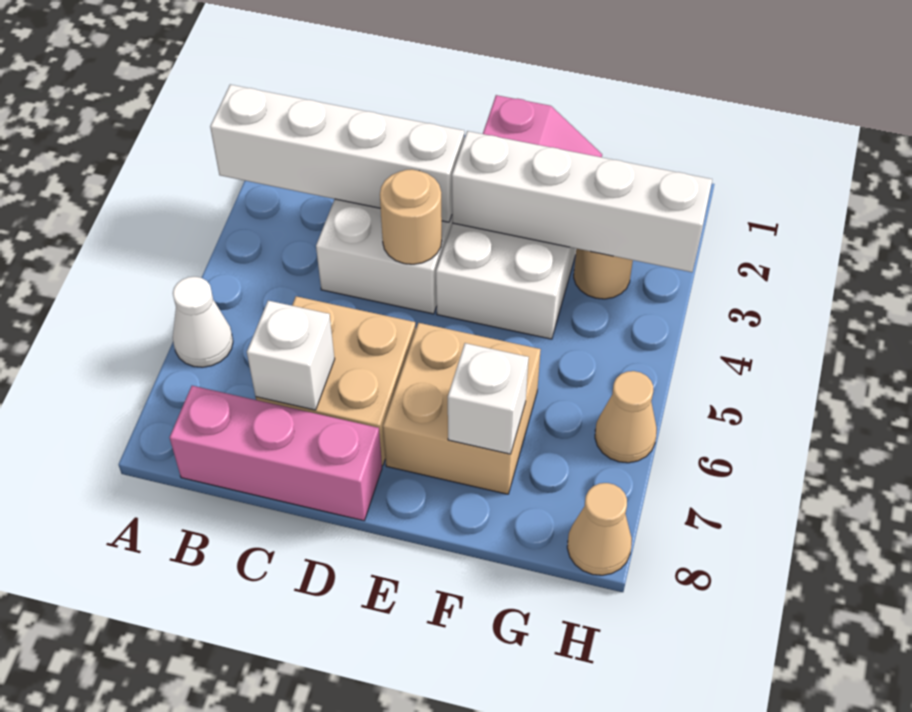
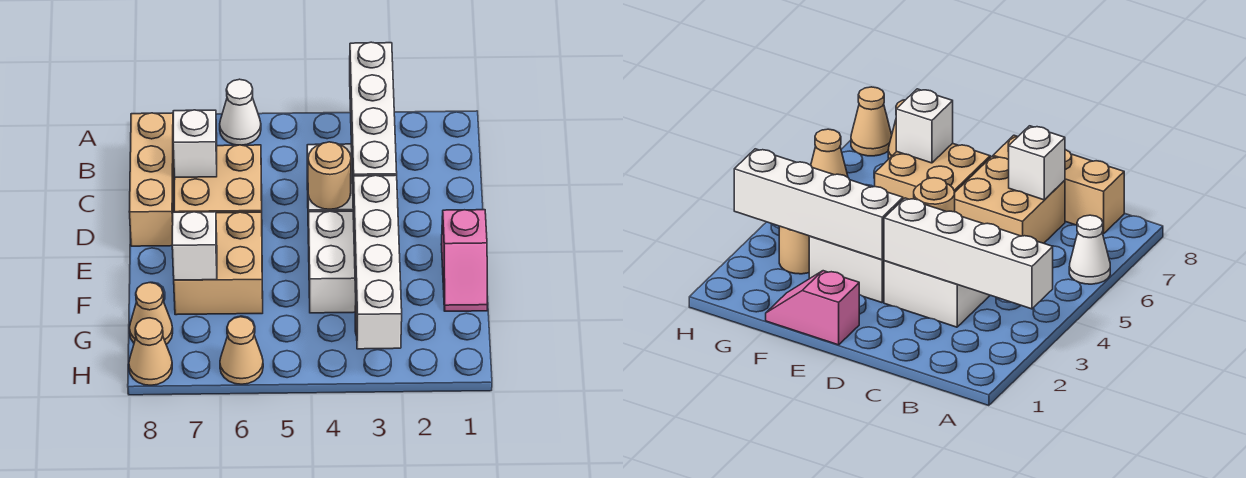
pink 1x3 brick [170,386,382,521] -> tan 1x3 brick [129,113,174,246]
none -> tan 1x1 cone [130,283,173,344]

